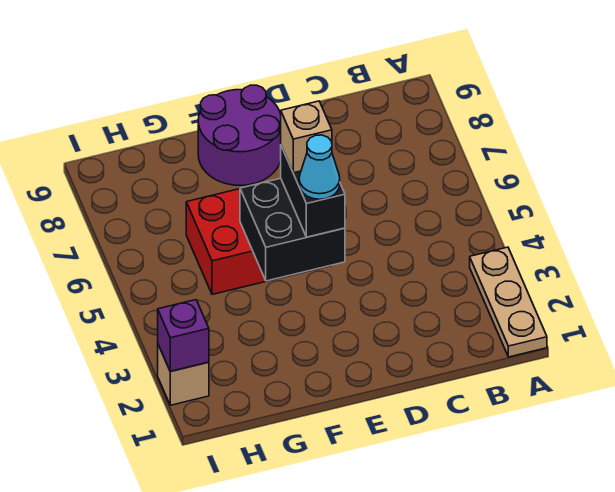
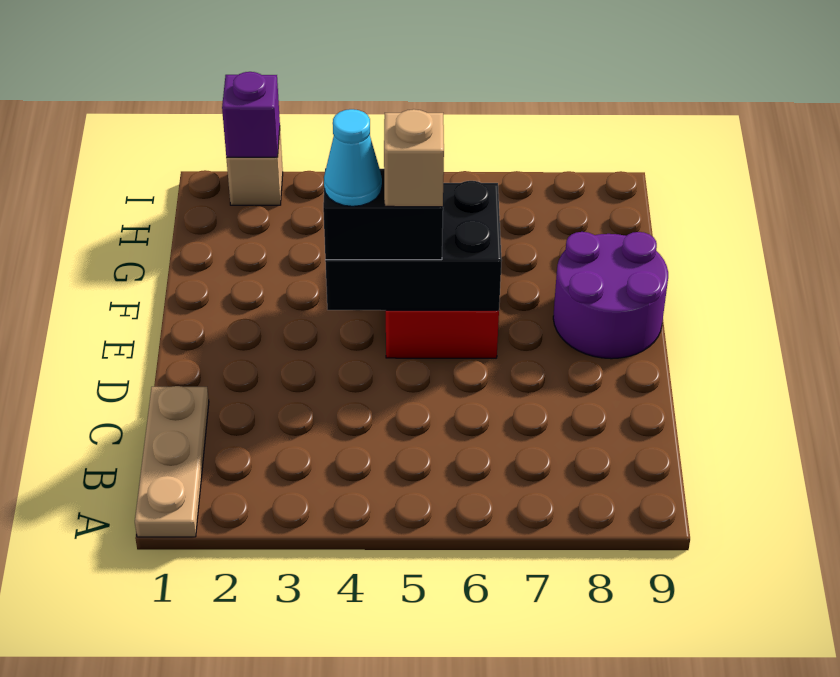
tan 1x3 plate [470,247,547,357] -> tan 1x3 plate turned to [135,386,209,537]
black 2x2 brick [240,178,345,281] -> black 2x3 brick [325,181,502,310]

